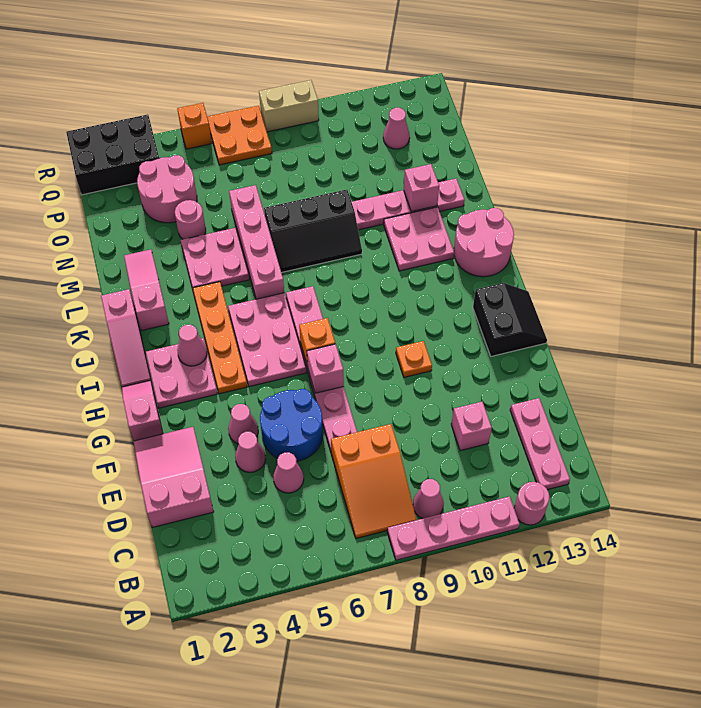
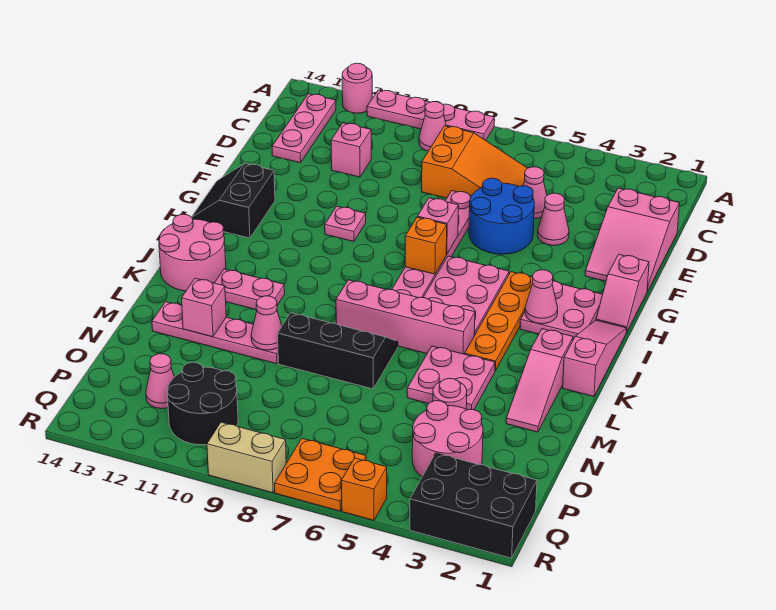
orange 2x3 slope [331,424,416,538] -> orange 2x3 slope turned to [422,126,528,198]
pink 1x1 cone [228,404,258,444] -> pink 1x1 cone moved to [251,296,282,350]
orange 1x1 plate [396,341,432,377] -> pink 1x1 plate [325,206,366,242]
pink 1x4 brick [229,185,284,299] -> pink 1x4 brick turned to [336,280,475,354]
pink 2x2 plate [384,207,454,271] -> pink 1x2 plate [215,269,285,310]
none -> black 2x2 round brick [167,362,238,445]

